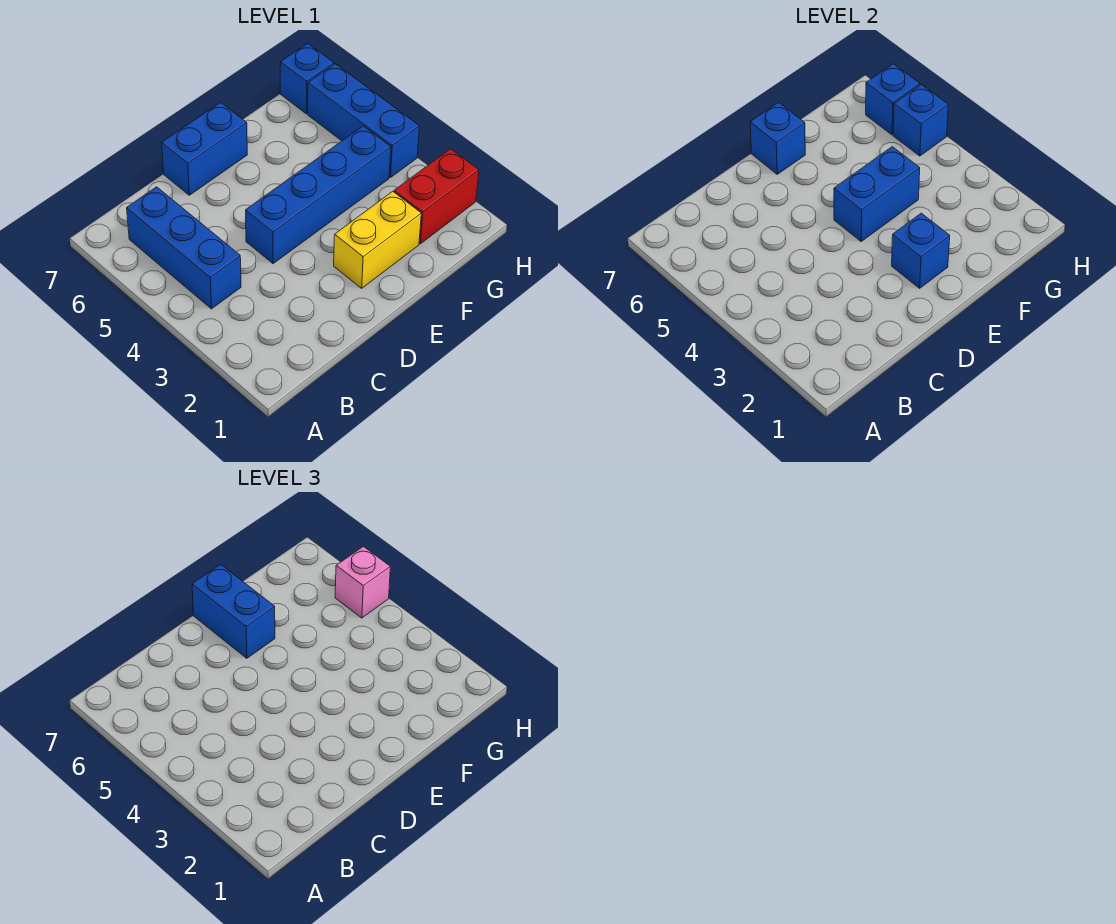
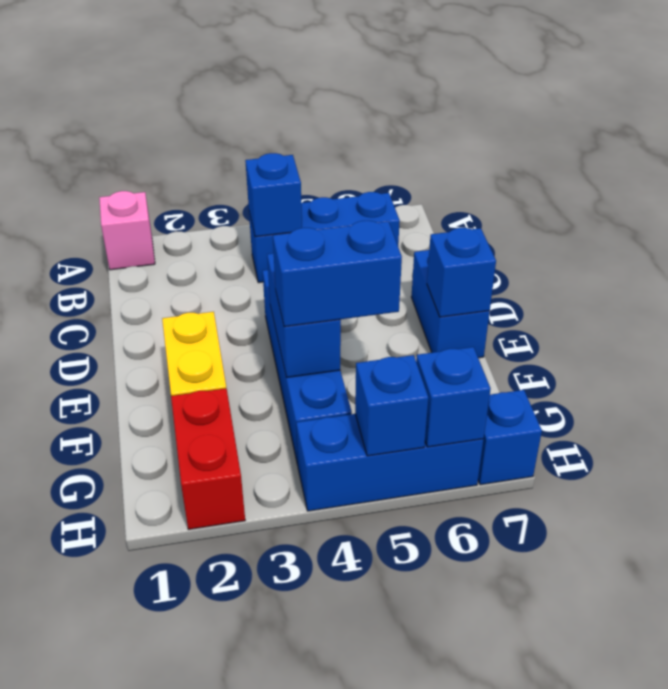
blue 1x1 brick [892,213,950,288] -> blue 1x1 brick moved to [245,153,302,237]
blue 1x2 brick [192,564,275,658] -> blue 1x2 brick moved to [273,221,402,327]
pink 1x1 brick [335,546,390,618] -> pink 1x1 brick moved to [99,191,155,270]

